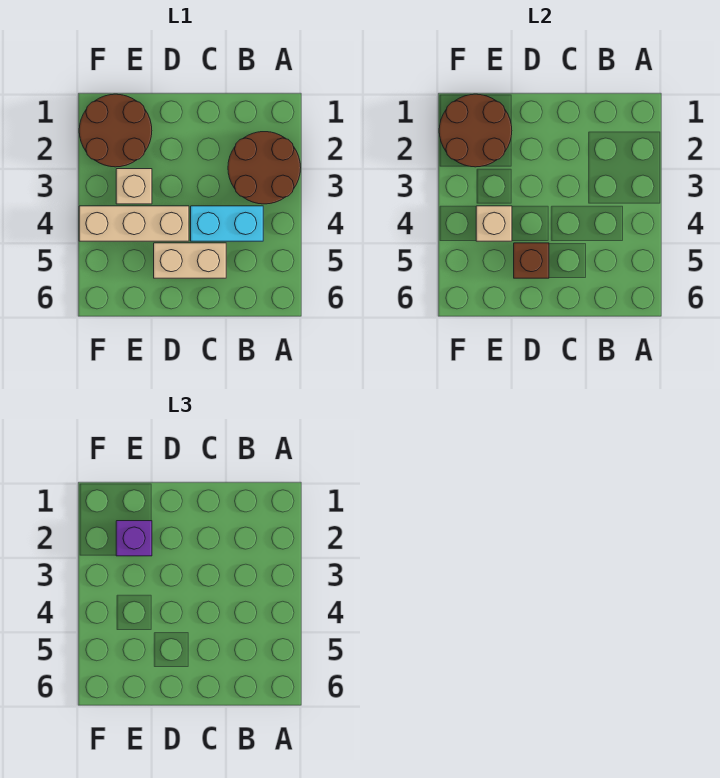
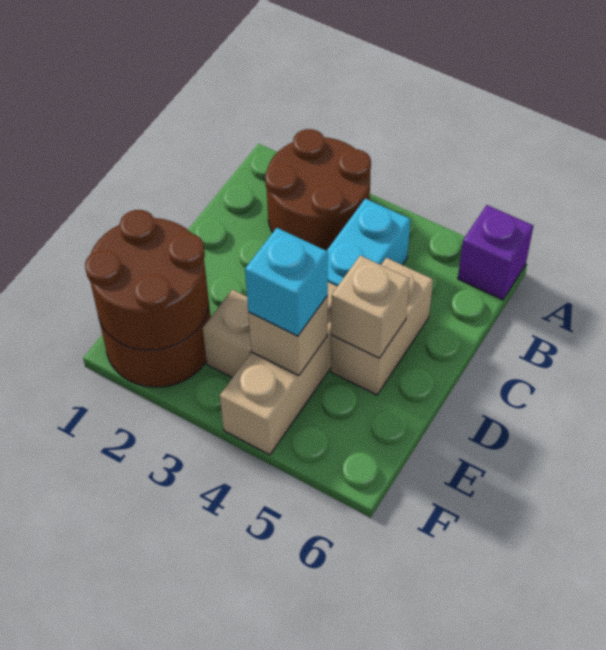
brown 1x1 brick [514,243,549,278] -> tan 1x1 brick [331,255,410,358]
purple 1x1 brick [116,521,152,556] -> purple 1x1 brick moved to [458,205,533,300]
none -> cyan 1x1 brick [245,228,328,336]

